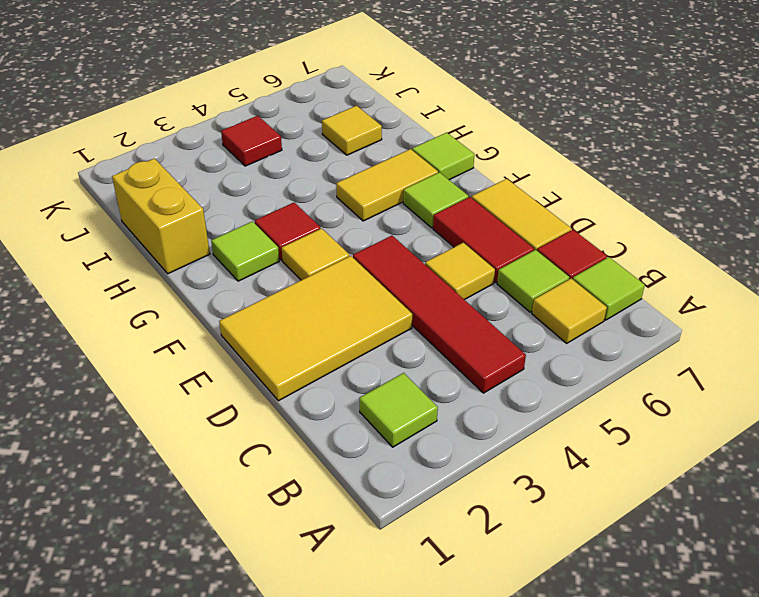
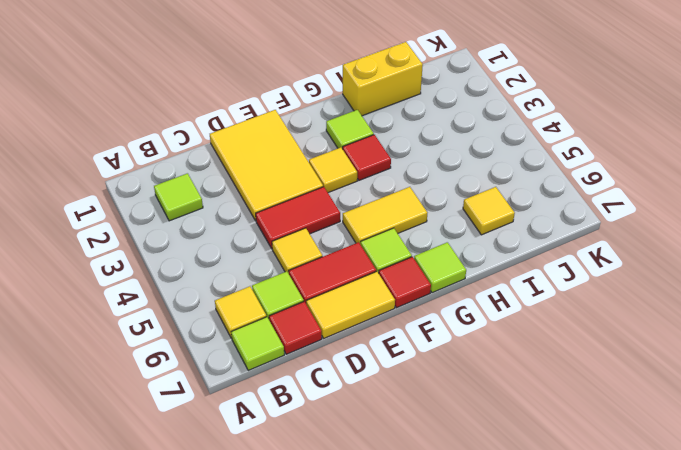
red 1x4 tile [353,236,526,393] -> red 1x2 tile [256,187,340,248]
yellow 1x2 tile [336,149,438,221] -> yellow 1x2 tile turned to [343,187,427,245]
red 1x1 tile [221,116,282,166] -> red 1x1 tile moved to [379,257,431,308]

